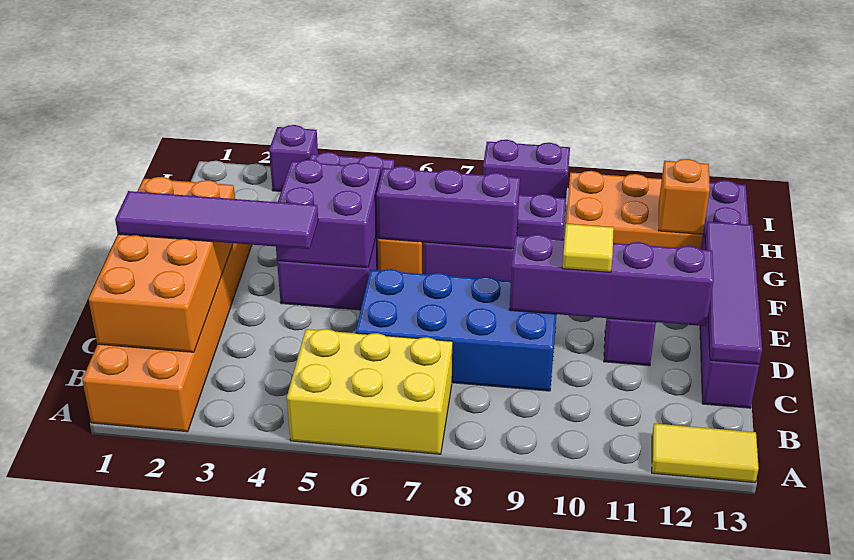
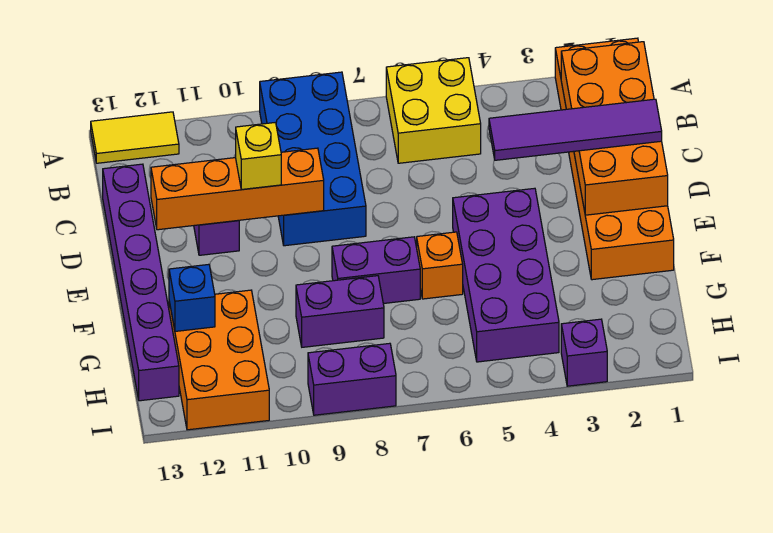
yellow 2x3 brick [287,329,452,454] -> yellow 2x2 brick [386,58,481,163]
blue 2x4 brick [356,269,556,391] -> blue 2x4 brick turned to [260,72,366,246]
purple 1x4 tile [705,222,762,364] -> none
purple 1x4 brick [509,234,714,326] -> orange 1x4 brick [151,148,324,230]
yellow 1x1 tile [562,224,614,272] -> yellow 1x1 brick [236,123,281,189]
purple 2x2 brick [276,160,381,268] -> none
purple 1x3 brick [376,166,520,249] -> none
orange 2x3 brick [566,171,703,250] -> orange 2x3 brick turned to [169,290,269,430]
orange 1x1 brick [659,159,710,234] -> blue 1x1 brick [169,264,215,331]

